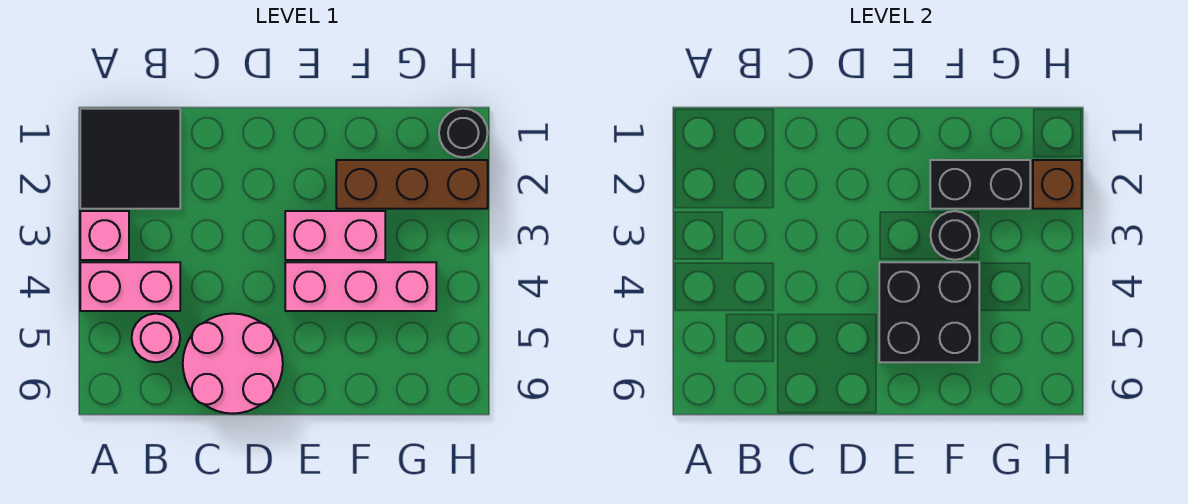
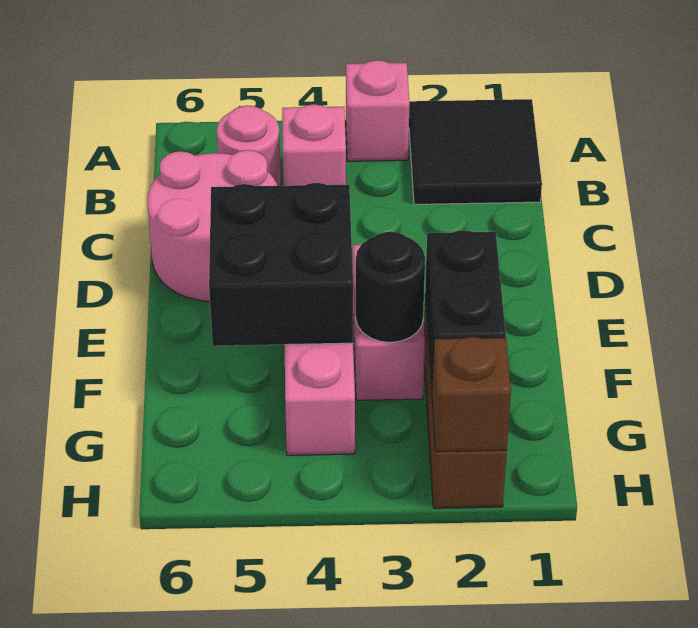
pink 1x2 brick [80,262,180,311] -> pink 1x1 brick [282,104,346,186]
black 1x1 round brick [439,109,488,157] -> none

